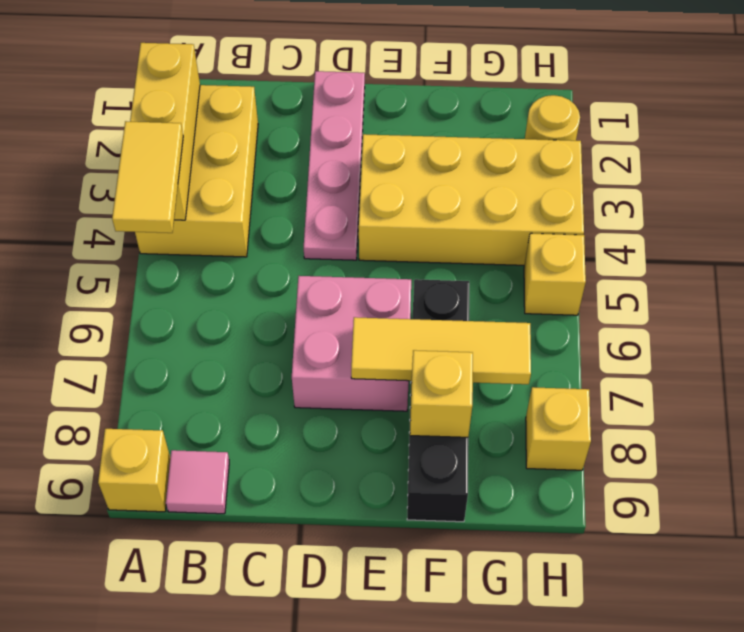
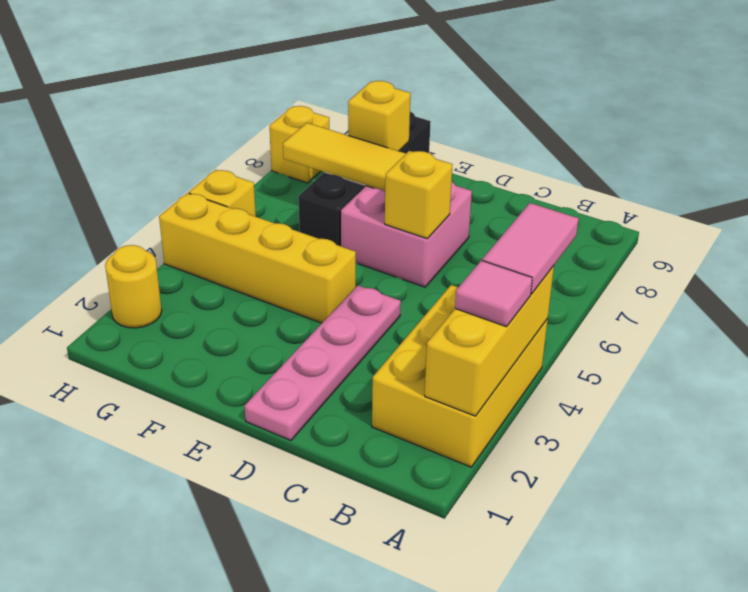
yellow 1x2 tile [112,121,183,233] -> pink 1x2 tile [482,203,579,294]
yellow 1x1 brick [98,429,170,512] -> yellow 1x1 brick moved to [385,151,453,239]
pink 1x1 tile [166,450,229,514] -> pink 1x1 tile moved to [455,260,532,327]
yellow 2x4 brick [359,134,584,265] -> yellow 1x4 brick [159,193,356,323]

